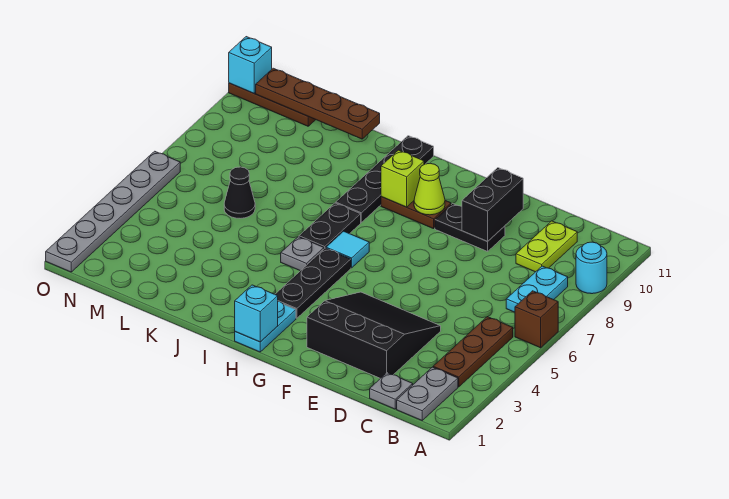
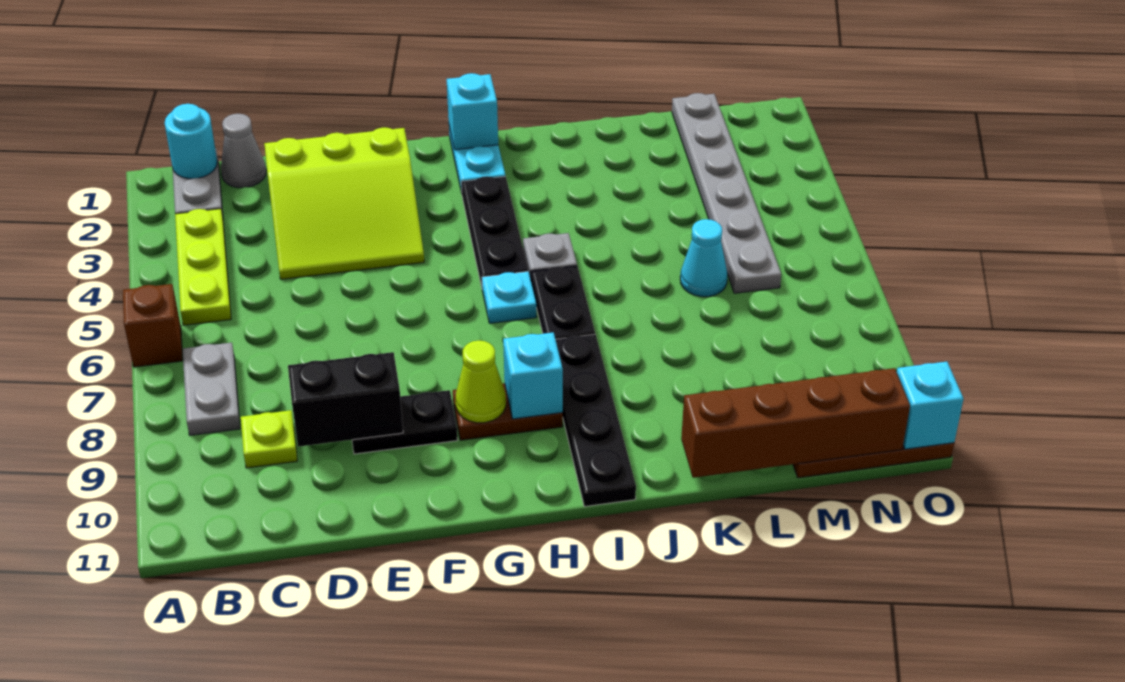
cyan 1x1 round brick [576,242,607,294] -> cyan 1x1 round brick moved to [165,104,217,179]
brown 1x3 plate [433,317,513,387] -> lime 1x3 plate [175,209,231,325]
cyan 1x2 plate [506,266,568,312] -> grey 1x2 plate [183,343,240,435]
grey 1x1 plate [370,373,413,409] -> grey 1x1 cone [221,114,266,188]
lime 1x2 plate [516,221,577,272] -> lime 1x1 plate [241,410,297,468]
black 3x3 slope [307,292,441,378] -> lime 3x3 slope [264,127,424,279]
black 1x2 brick [462,168,523,241] -> black 1x2 brick turned to [288,352,403,447]
cyan 1x1 tile [326,231,369,268] -> cyan 1x1 plate [482,271,537,323]
lime 1x1 brick [381,150,424,207] -> cyan 1x1 brick [503,333,563,419]
brown 1x4 plate [256,68,380,139] -> brown 1x4 brick [681,368,910,478]
black 1x1 cone [224,167,255,218] -> cyan 1x1 cone [680,219,728,297]
grey 1x6 plate [46,151,180,272] -> grey 1x6 plate moved to [672,93,781,293]

